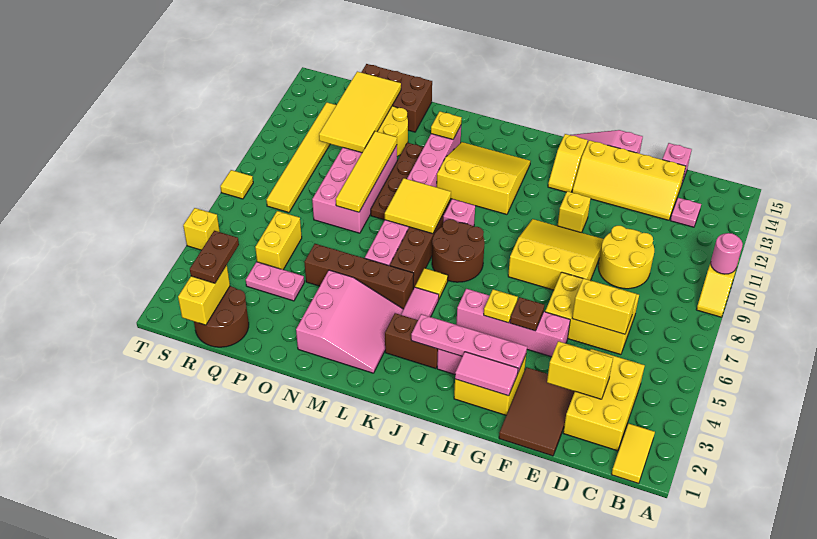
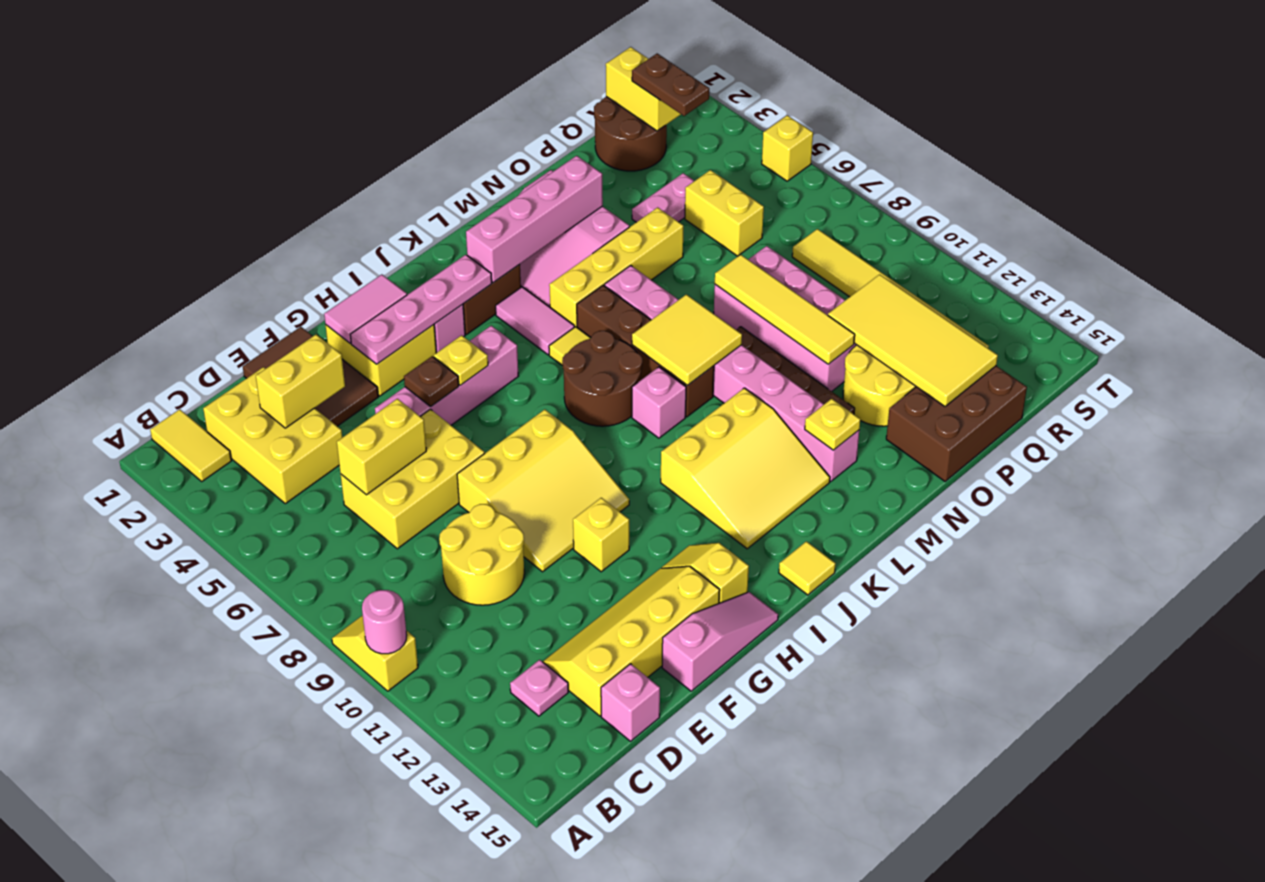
none -> pink 1x4 brick [466,156,603,283]
brown 1x4 brick [304,244,414,309] -> yellow 1x4 brick [549,207,683,327]
yellow 1x1 tile [220,170,253,199] -> yellow 1x1 tile moved to [779,541,836,595]

